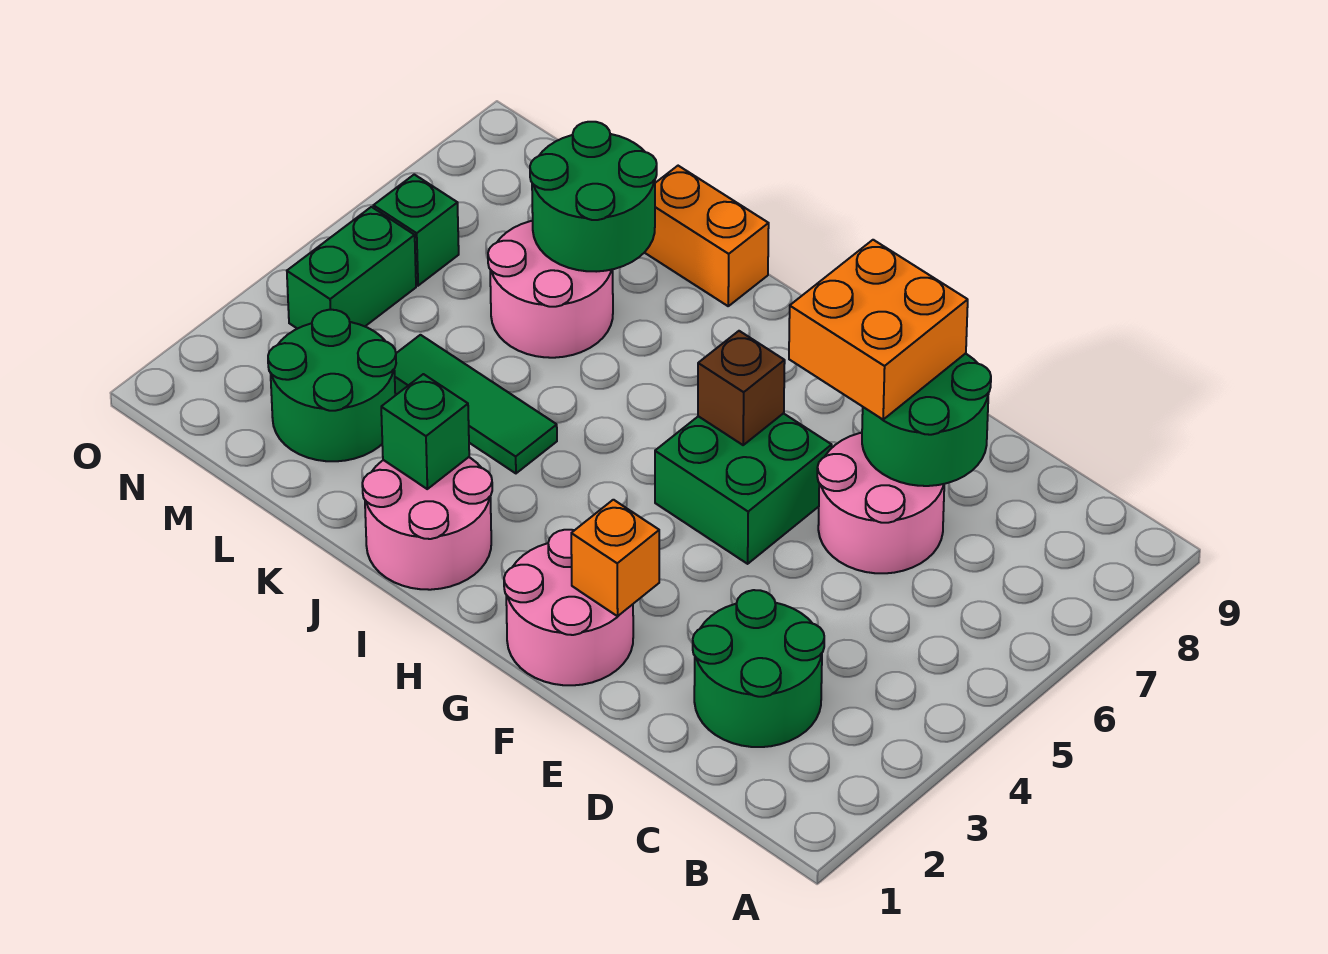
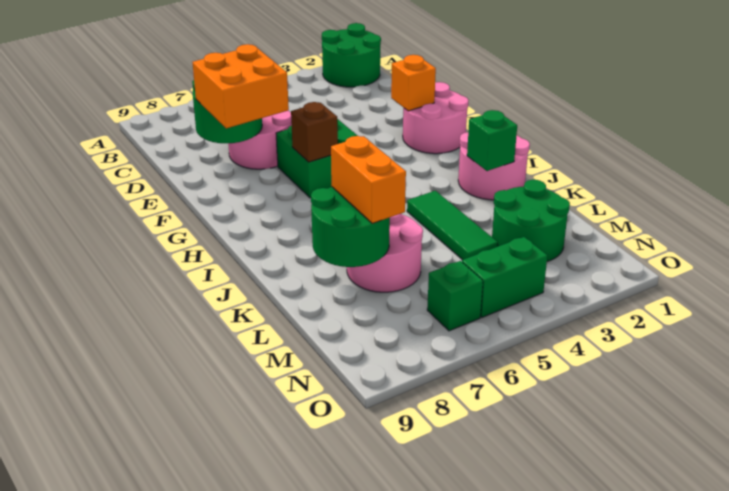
green 2x2 round brick [693,590,824,747] -> green 2x2 round brick moved to [322,23,381,87]
orange 1x2 brick [644,166,769,306] -> orange 1x2 brick moved to [331,136,406,224]

